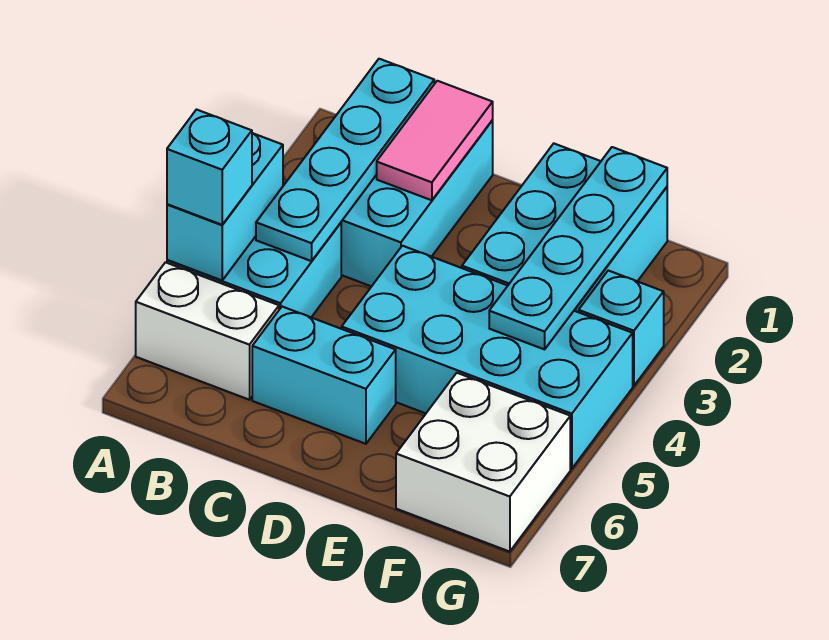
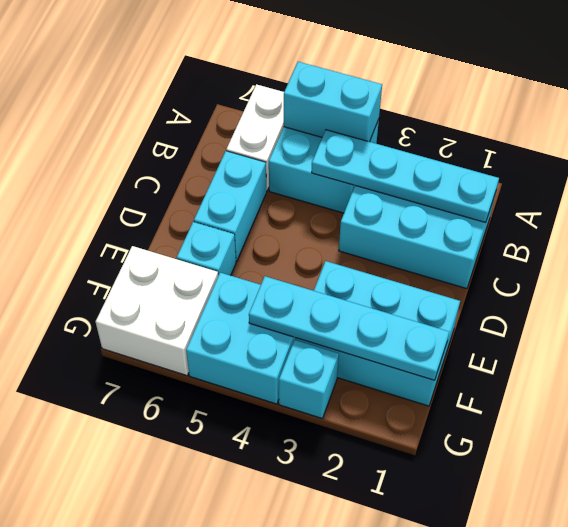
cyan 1x1 brick [167,110,252,225] -> cyan 1x1 brick moved to [177,222,236,276]
pink 1x2 tile [377,81,493,200] -> none
cyan 2x4 brick [342,246,633,469] -> cyan 2x2 brick [186,273,295,404]

